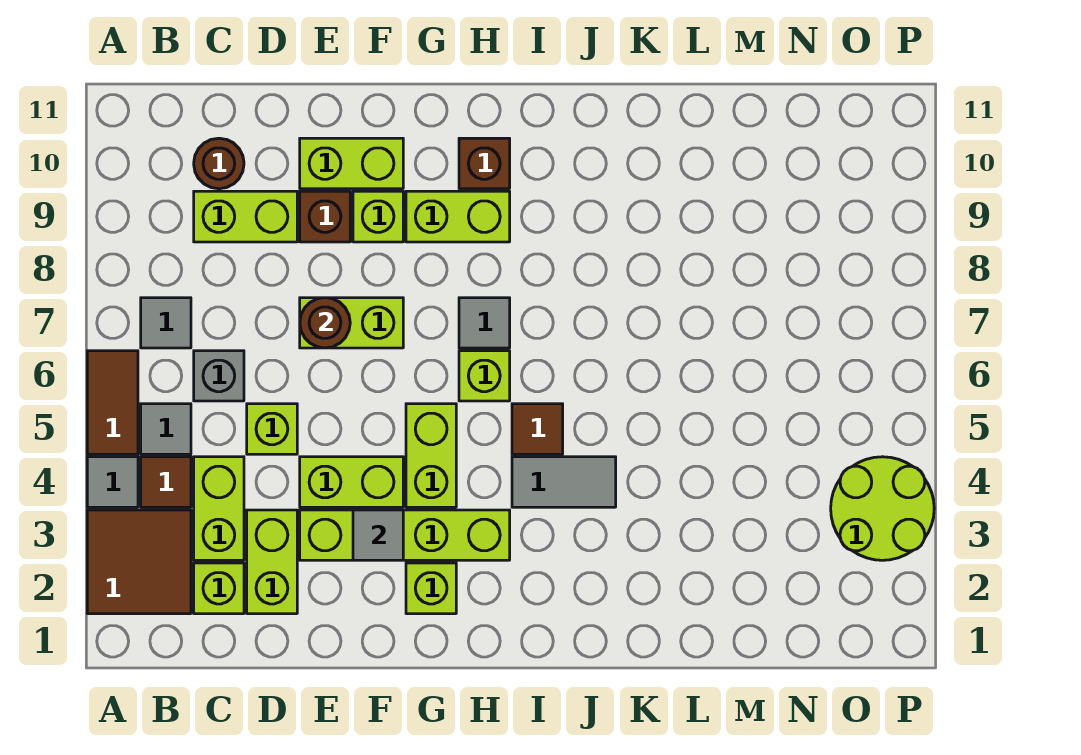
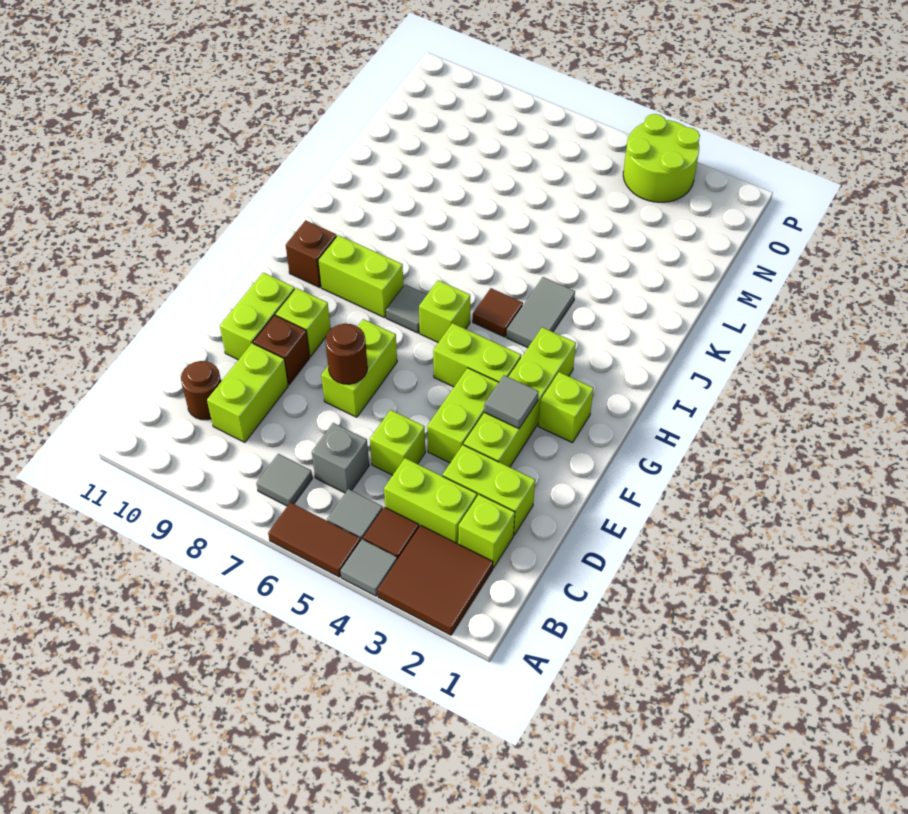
lime 1x2 brick [406,191,510,242] -> lime 1x2 brick turned to [318,235,403,318]

